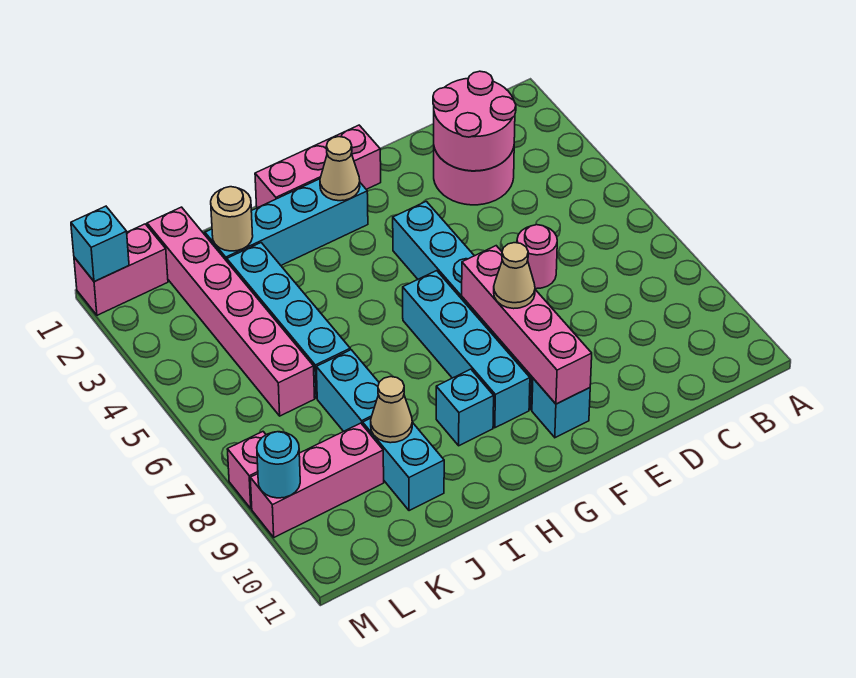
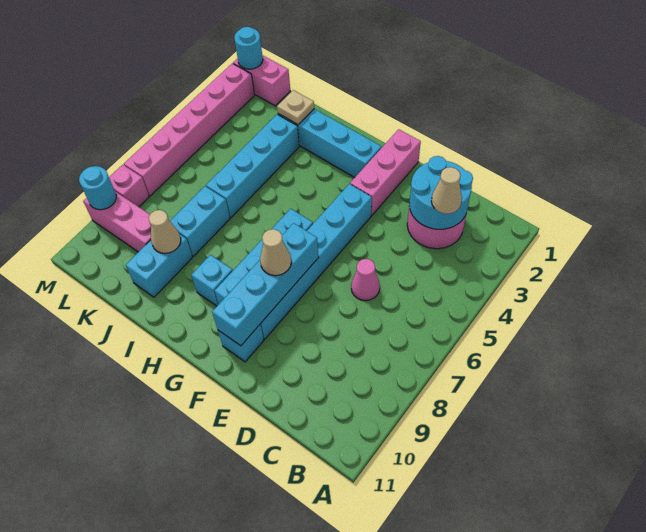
pink 2x2 round brick [433,71,516,171] -> cyan 2x2 round brick [409,156,473,229]
pink 1x1 round brick [517,225,557,289] -> pink 1x1 cone [351,259,380,301]
pink 1x3 brick [255,125,381,208] -> pink 1x3 brick turned to [350,129,421,215]
pink 1x4 brick [462,246,592,404] -> cyan 1x4 brick [212,223,319,346]
tan 1x1 cone [320,137,360,201] -> tan 1x1 cone moved to [431,167,462,214]
tan 1x1 round brick [211,187,253,251] -> tan 1x1 plate [277,90,314,125]
pink 1x6 brick [147,207,315,416] -> pink 1x6 brick moved to [124,63,255,196]
cyan 1x1 brick [71,206,129,281] -> cyan 1x1 round brick [234,27,263,69]

